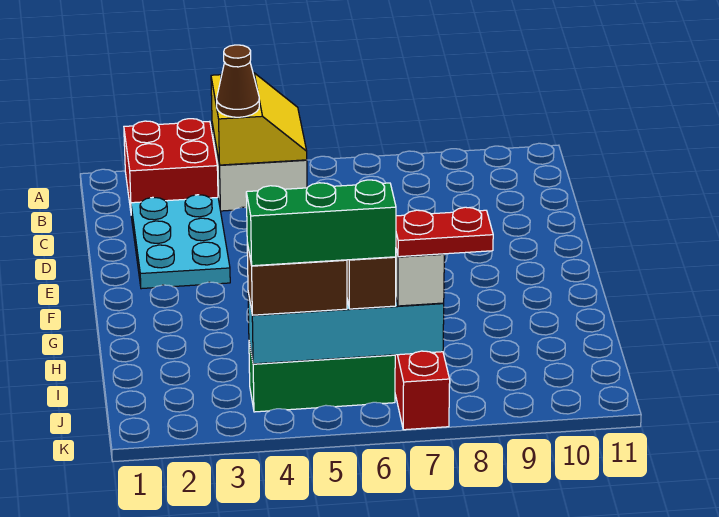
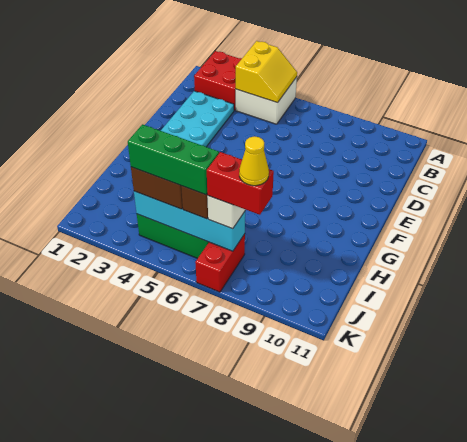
brown 1x1 cone [217,45,259,117] -> none
red 1x2 plate [396,207,493,257] -> red 1x2 brick [207,152,274,215]
none -> yellow 1x1 cone [239,136,269,186]

